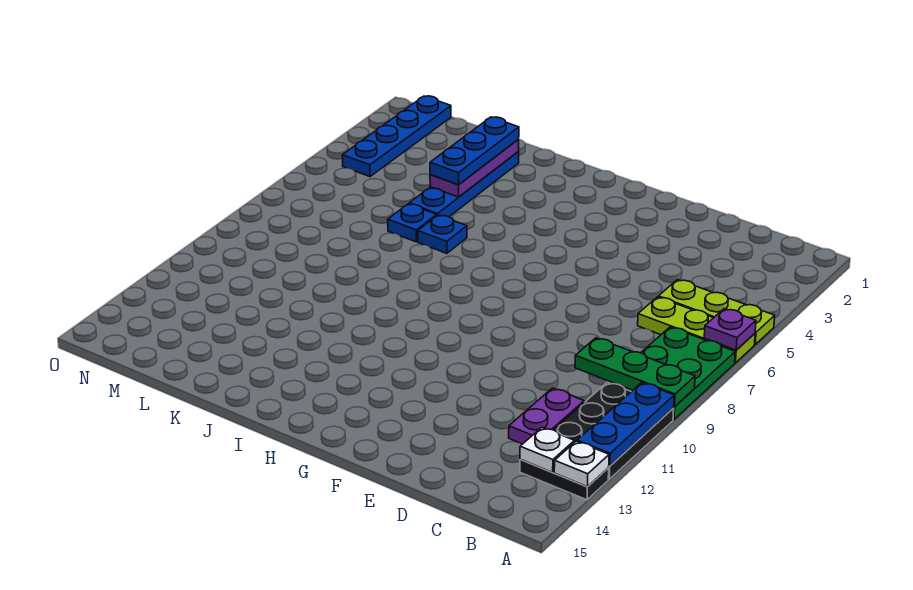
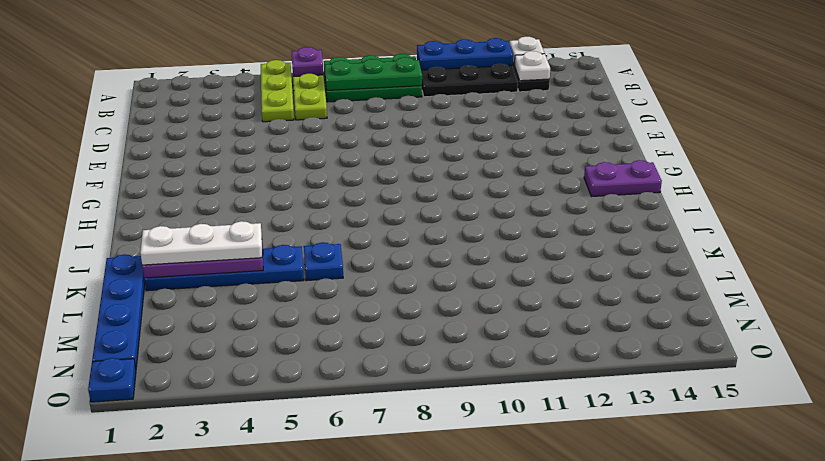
green 1x3 plate [575,338,695,407] -> green 1x3 plate turned to [325,57,422,91]
purple 1x2 plate [509,388,584,444] -> purple 1x2 plate moved to [584,160,662,197]
blue 1x1 plate [418,215,467,253] -> blue 1x1 plate moved to [88,358,136,402]
blue 1x3 plate [430,117,519,185] -> white 1x3 plate [140,221,262,265]
blue 1x4 plate [342,96,451,177] -> blue 1x4 plate turned to [92,254,145,367]

